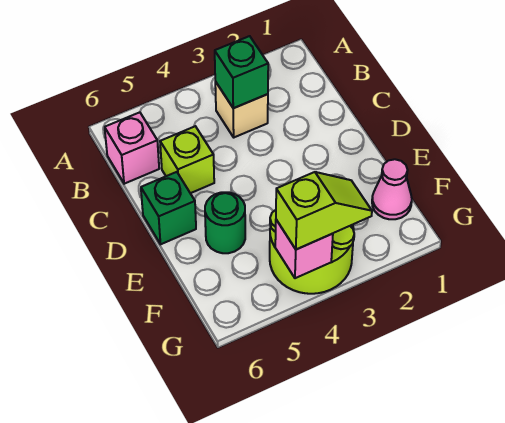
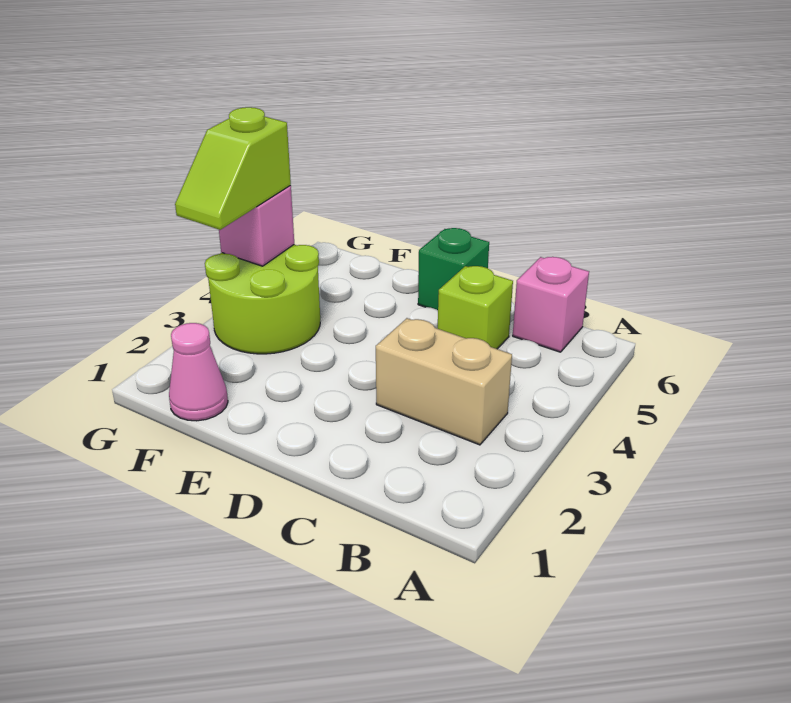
tan 1x1 brick [215,82,268,137] -> tan 1x2 brick [376,318,512,445]
green 1x1 brick [215,36,268,108] -> none
green 1x1 round brick [205,192,245,253] -> none

